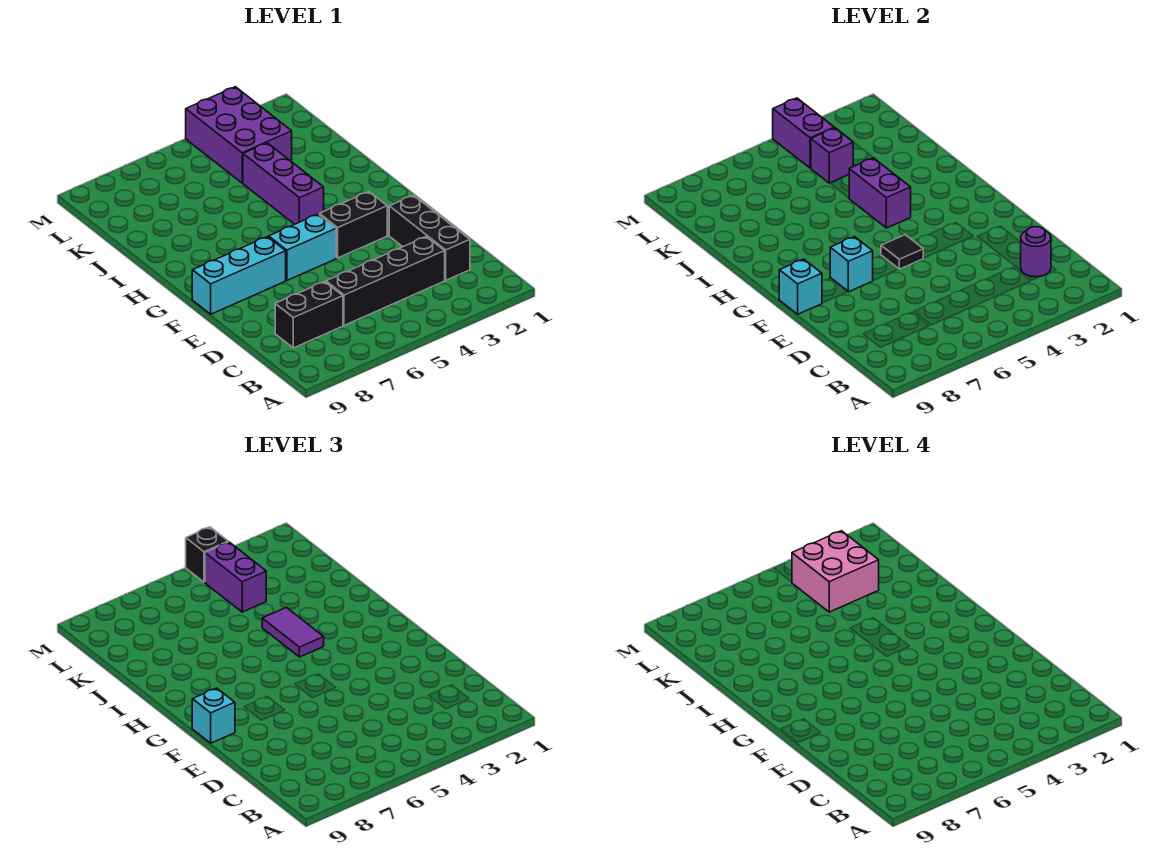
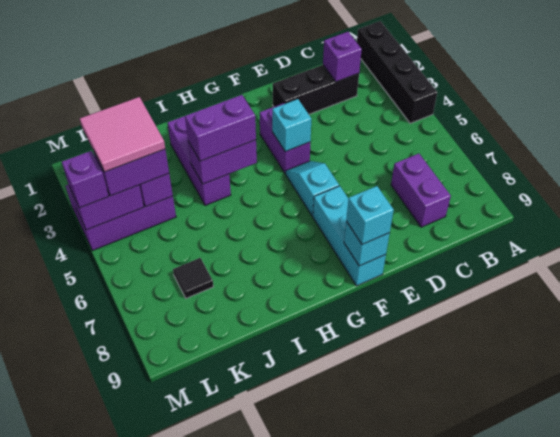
purple 1x1 round brick [1021,227,1051,277] -> purple 1x1 brick [323,32,362,82]
black 1x4 brick [326,237,445,325] -> black 1x4 brick moved to [357,21,437,123]
black 1x2 brick [275,282,343,348] -> purple 1x2 brick [391,154,451,227]
black 1x2 brick [319,192,387,258] -> purple 1x2 brick [260,103,310,173]
cyan 1x2 brick [269,214,336,280] -> cyan 1x2 slope [286,161,339,216]
black 1x1 tile [881,235,923,269] -> black 1x1 tile moved to [173,258,214,298]
cyan 1x1 brick [830,237,873,292] -> cyan 1x1 brick moved to [272,99,311,152]
purple 1x3 brick [243,143,324,224] -> purple 1x3 brick turned to [168,116,231,205]
purple 1x2 tile [262,607,324,657] -> purple 1x2 brick [185,95,256,161]
pink 2x2 brick [792,531,879,612] -> pink 2x2 tile [80,97,165,172]
black 1x1 brick [186,527,228,582] -> purple 1x1 brick [62,151,109,208]

